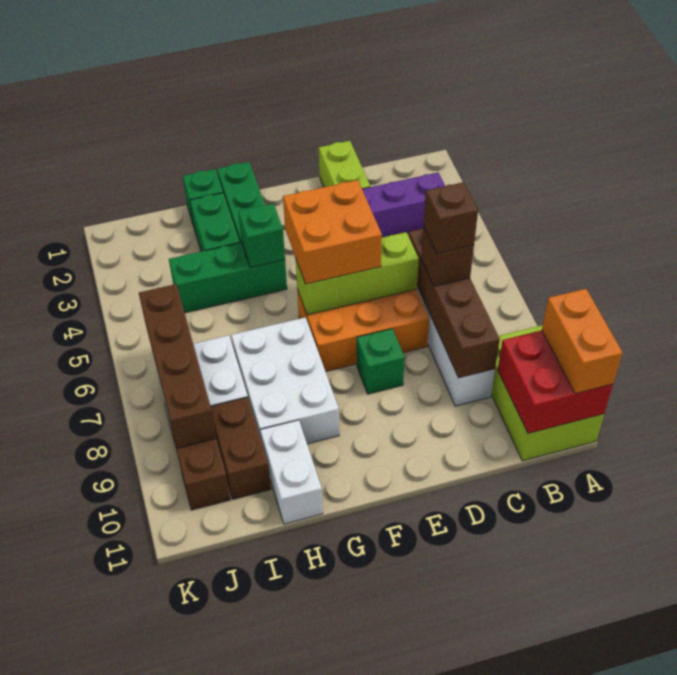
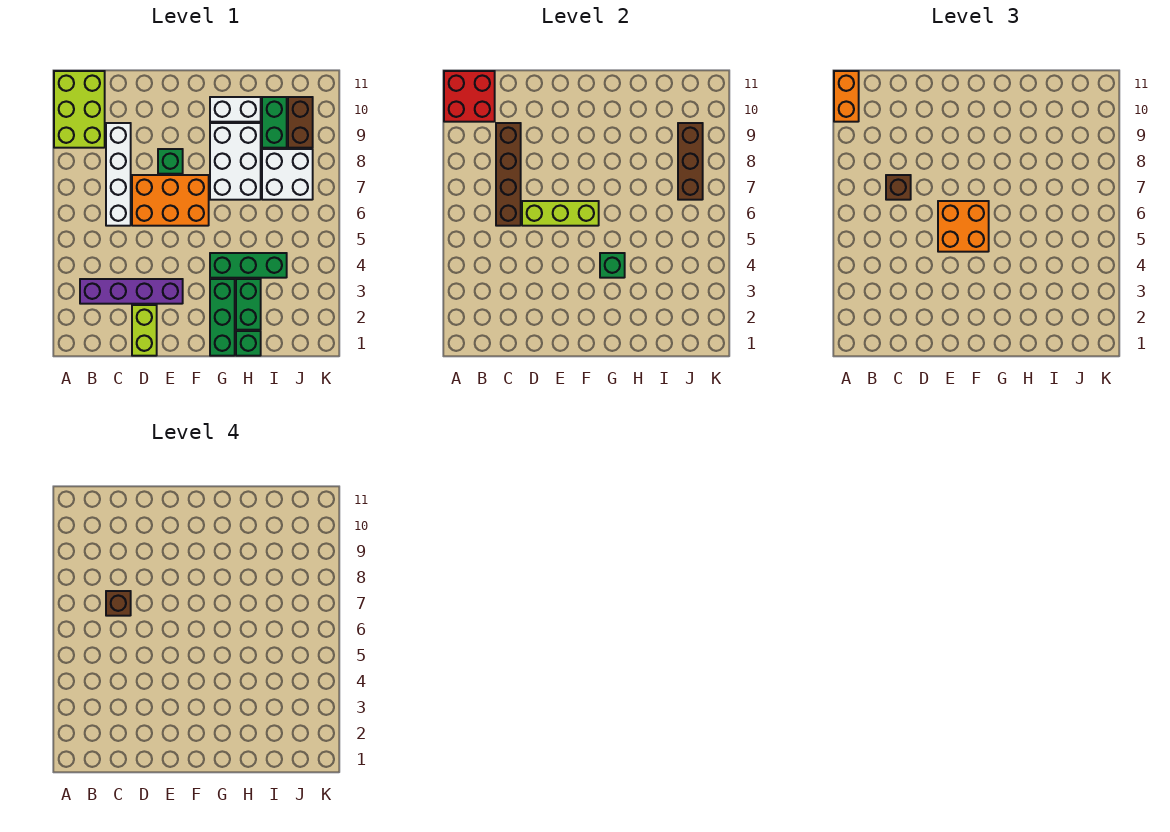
white 1x2 brick [260,420,323,524] -> white 1x2 brick turned to [210,97,261,122]
brown 1x2 brick [211,397,271,499] -> green 1x2 brick [262,97,287,148]
brown 1x4 brick [139,284,216,448] -> brown 1x3 brick [678,123,703,200]

